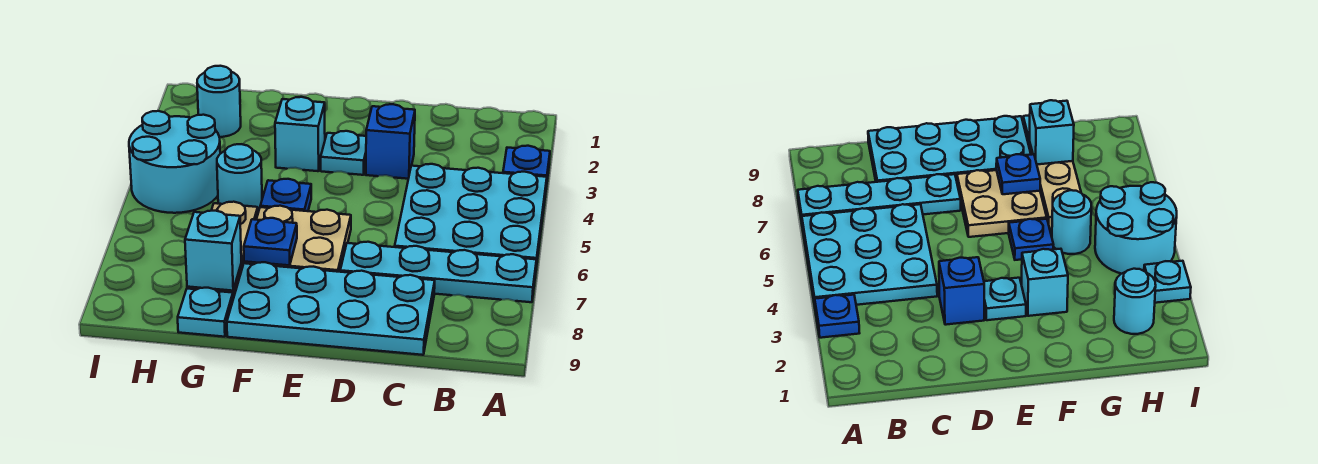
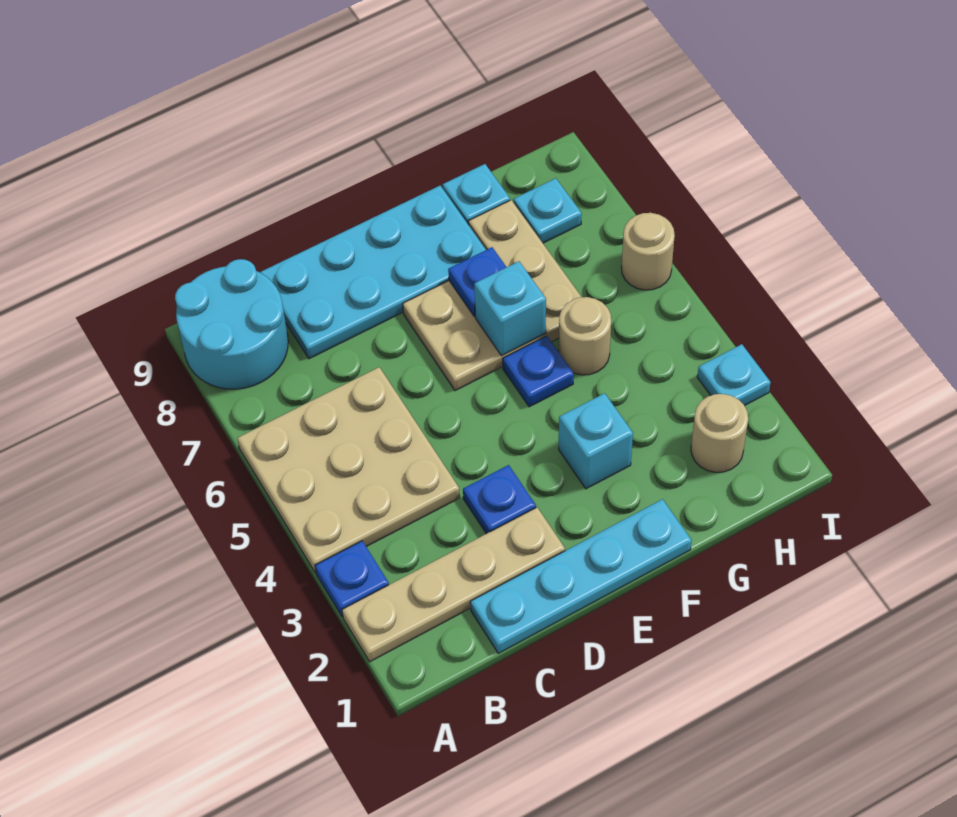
none -> tan 1x4 plate [342,507,565,662]
cyan 3x3 plate [395,164,547,267] -> tan 3x3 plate [237,367,460,573]
cyan 1x4 plate [340,242,537,302] -> cyan 1x4 plate moved to [470,499,692,653]
blue 1x1 brick [366,104,415,179] -> blue 1x1 plate [463,465,536,534]
cyan 1x1 plate [321,131,366,175] -> cyan 1x1 plate moved to [513,178,582,243]
cyan 1x1 round brick [217,144,262,212] -> tan 1x1 round brick [559,297,611,375]
cyan 1x1 brick [185,211,241,291] -> cyan 1x1 brick moved to [474,261,546,356]
cyan 1x1 round brick [197,66,241,137] -> tan 1x1 round brick [691,394,748,472]
cyan 2x2 round brick [129,111,220,213] -> cyan 2x2 round brick moved to [175,259,288,389]
none -> tan 1x1 round brick [621,213,675,290]

